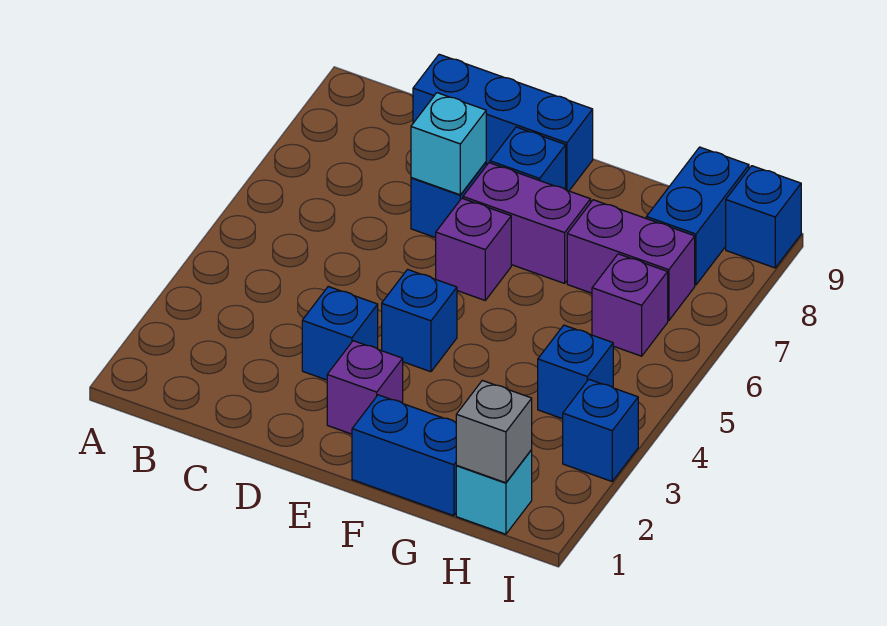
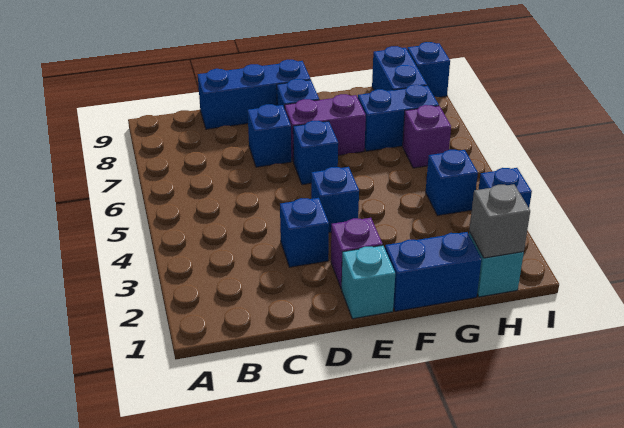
cyan 1x1 brick [411,93,486,195] -> cyan 1x1 brick moved to [342,245,395,319]
purple 1x1 brick [436,198,511,300] -> blue 1x1 brick [293,121,338,185]
purple 1x2 brick [567,200,695,321] -> blue 1x2 brick [358,85,439,151]

